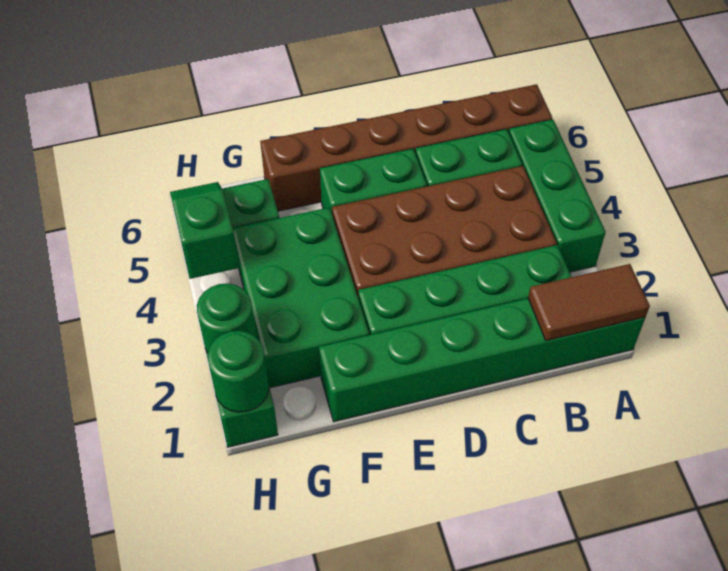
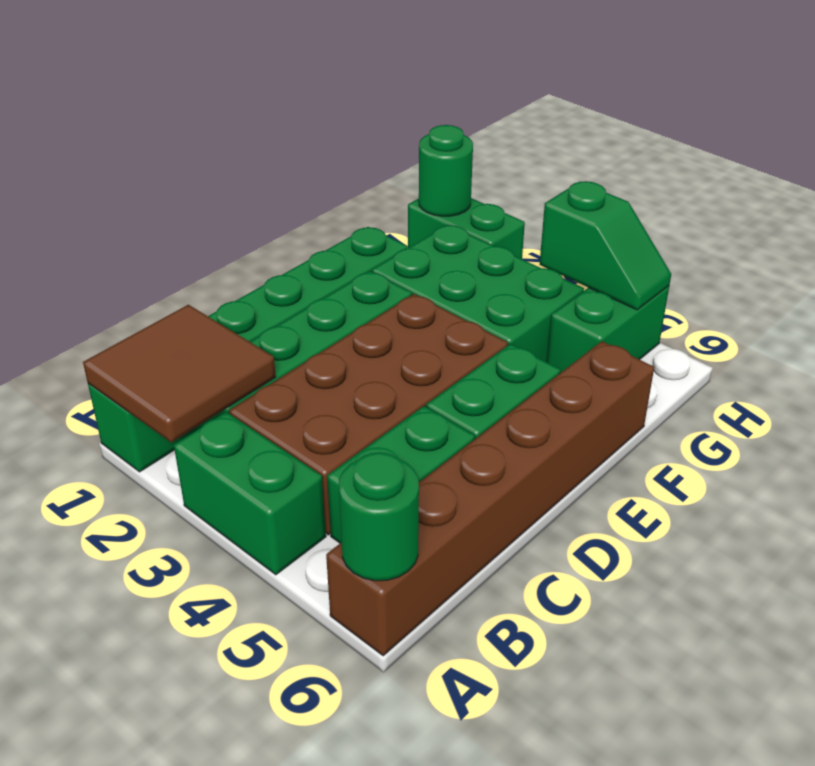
brown 1x2 tile [528,264,650,341] -> brown 2x2 tile [83,305,276,442]
green 1x3 brick [509,119,606,272] -> green 1x2 brick [174,412,326,575]
green 1x1 round brick [197,283,256,353] -> green 1x1 round brick moved to [339,452,419,581]

